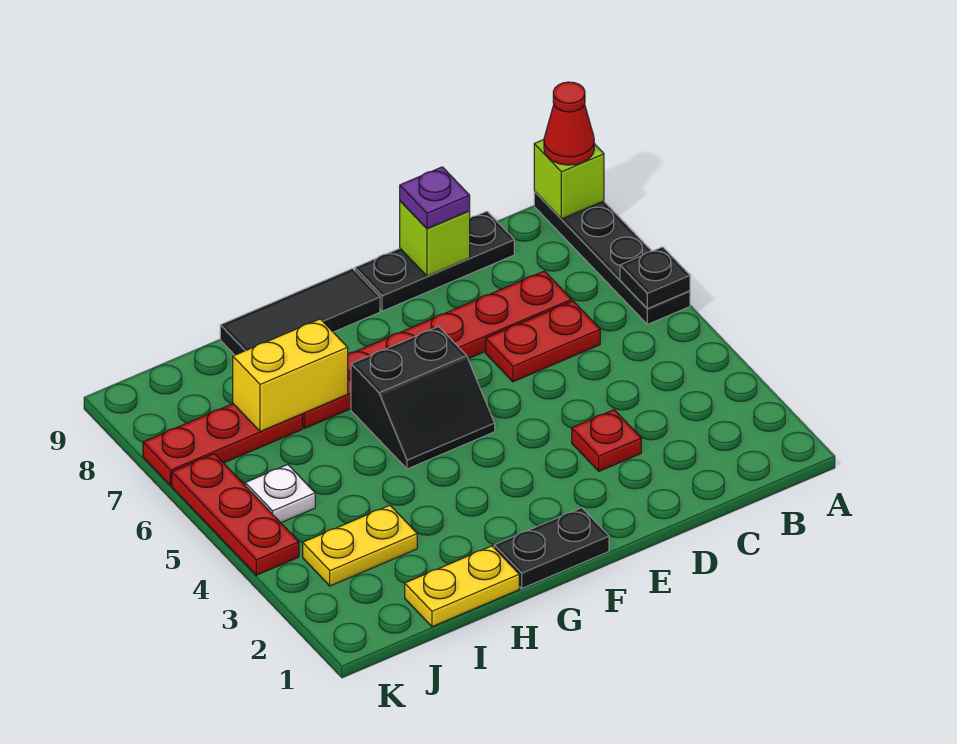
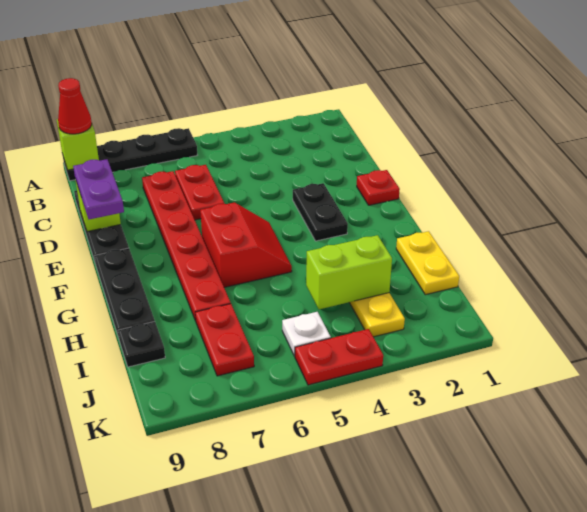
black 1x1 plate [620,247,690,309] -> black 1x1 plate moved to [118,322,165,367]
red 1x1 plate [572,410,641,471] -> red 1x1 plate moved to [357,170,400,205]
purple 1x1 plate [400,167,470,229] -> purple 1x2 plate [73,159,124,219]
black 1x2 plate [494,508,609,588] -> black 1x2 plate moved to [293,183,348,241]
black 2x2 slope [351,327,495,469] -> red 2x2 slope [200,202,292,287]
black 1x3 tile [220,269,380,355] -> black 1x3 plate [94,248,155,337]
yellow 1x2 brick [233,319,348,432] -> none
none -> lime 1x2 brick [306,235,392,309]
red 1x3 plate [143,404,303,486] -> red 1x2 plate [195,304,254,376]
red 1x3 plate [172,454,299,575] -> red 1x2 plate [295,329,383,385]

